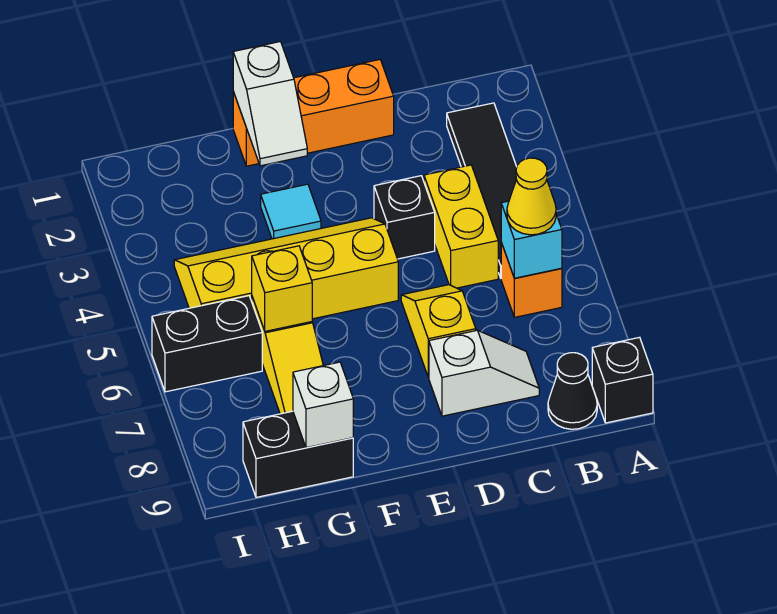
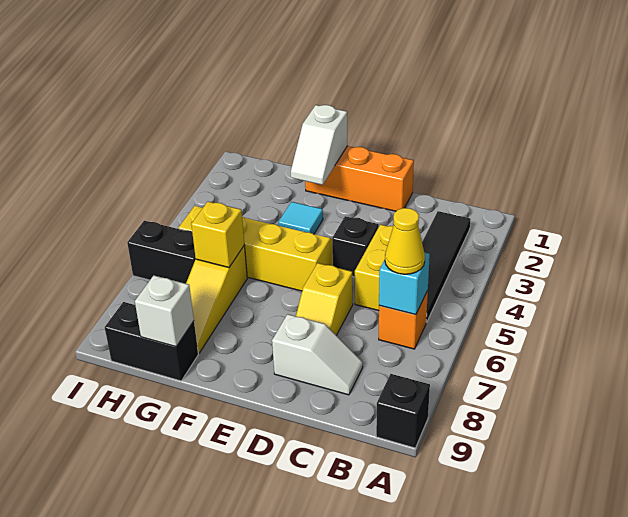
black 1x1 cone [548,353,597,429] -> none
yellow 1x2 slope [401,285,476,377] -> yellow 1x2 slope turned to [296,263,353,335]

